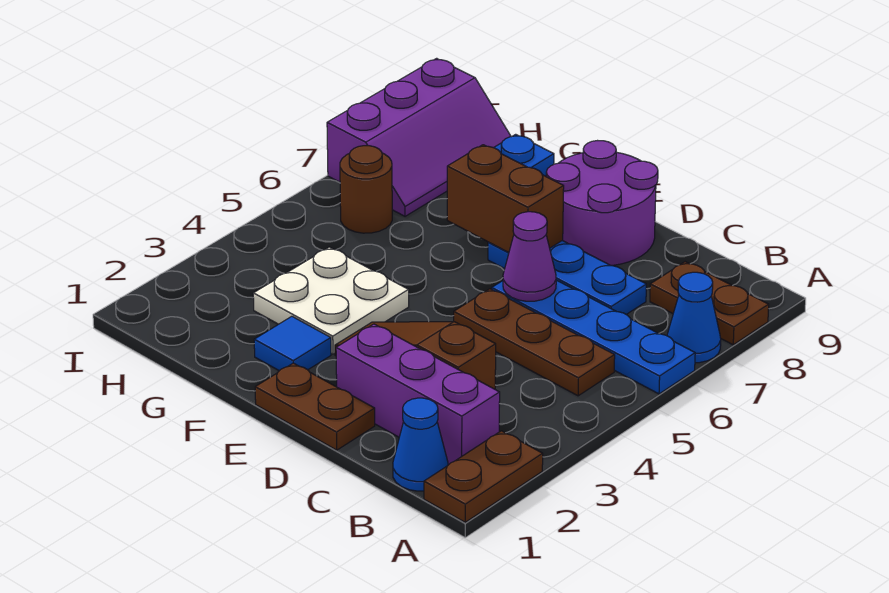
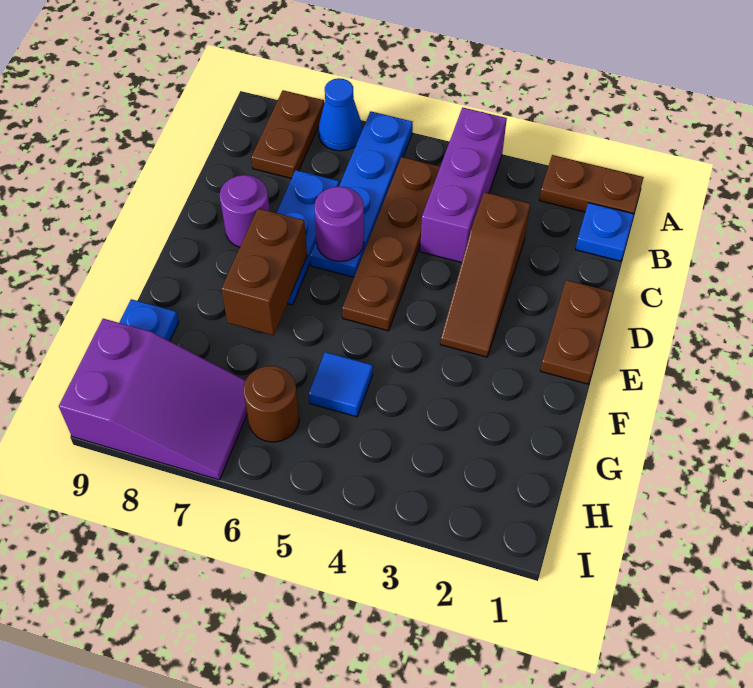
blue 1x1 cone [393,398,448,491] -> blue 1x1 plate [575,203,634,261]
purple 1x3 brick [336,324,500,465] -> purple 1x3 brick moved to [420,108,507,263]
brown 1x3 plate [454,289,615,396] -> brown 1x4 plate [342,157,440,331]
purple 1x1 cone [503,212,556,301] -> purple 1x1 round brick [314,186,364,261]
purple 2x2 round brick [546,141,658,266] -> purple 1x1 round brick [220,175,270,247]
blue 1x1 tile [254,316,331,371] -> blue 1x1 tile moved to [309,352,373,417]
white 2x2 plate [253,247,409,354] -> none
purple 2x3 slope [327,58,511,216] -> purple 2x3 slope turned to [59,319,247,480]

